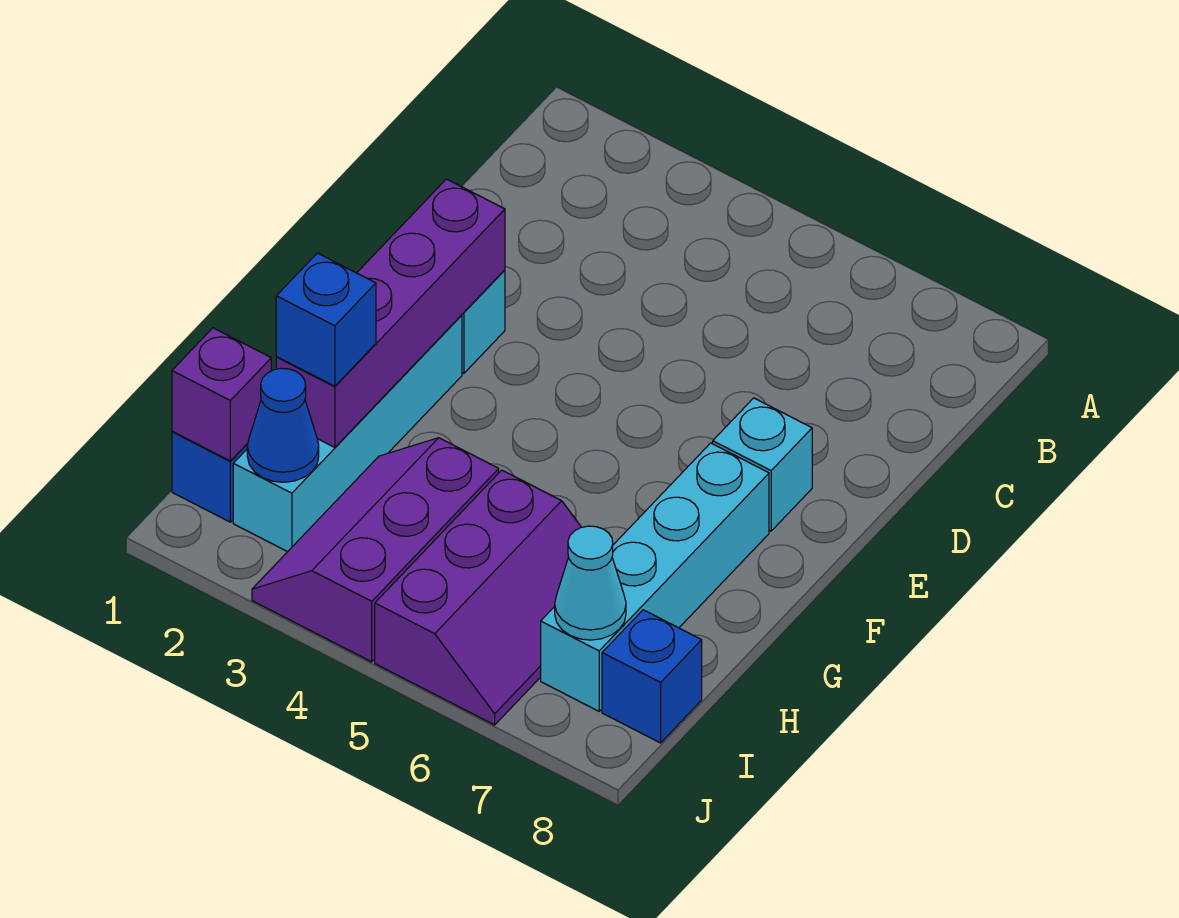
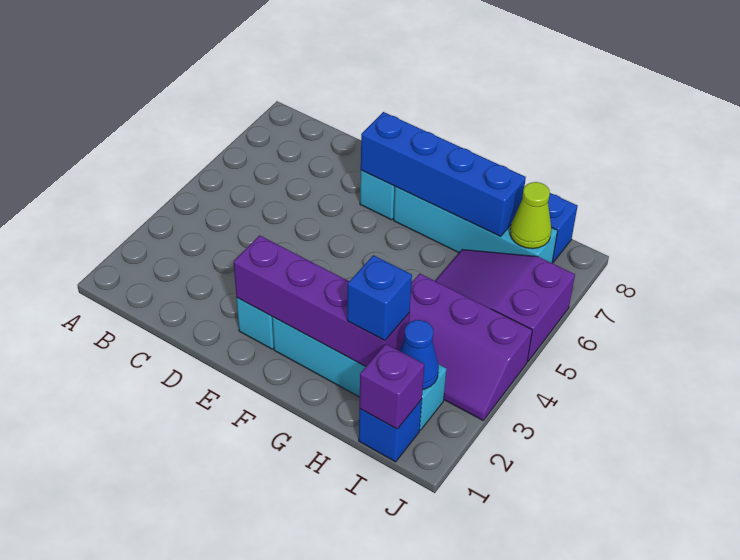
none -> blue 1x4 brick [361,112,526,237]
purple 2x3 slope [375,470,581,725] -> purple 2x3 slope turned to [435,250,575,361]
cyan 1x1 cone [555,526,626,640] -> lime 1x1 cone [510,182,551,249]

